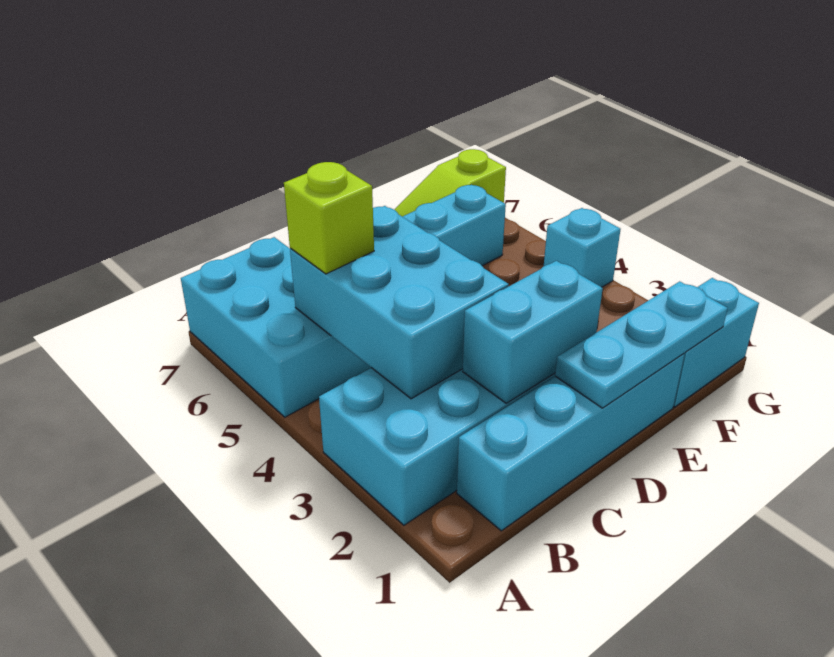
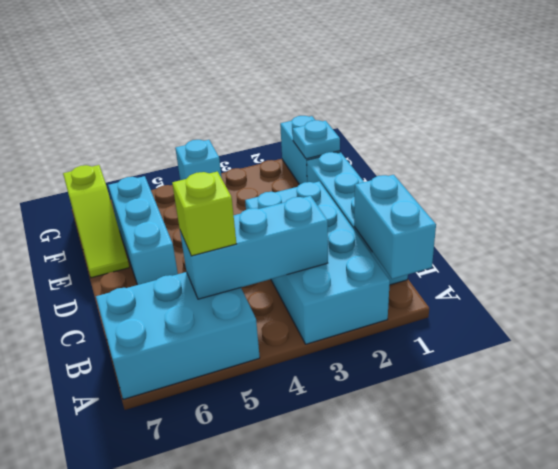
cyan 2x3 brick [290,206,509,399] -> cyan 1x3 brick [180,196,328,299]
cyan 1x2 brick [463,261,603,403] -> cyan 1x2 brick moved to [354,175,436,279]
cyan 1x3 plate [555,281,728,408] -> cyan 1x1 plate [293,120,340,159]

